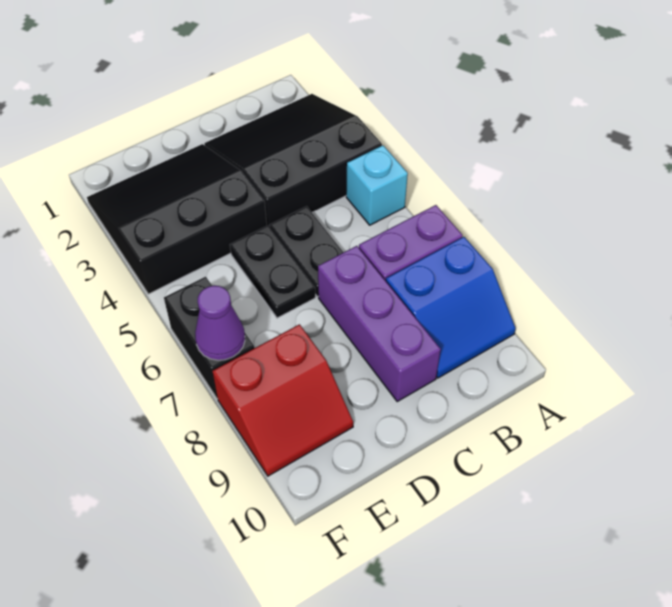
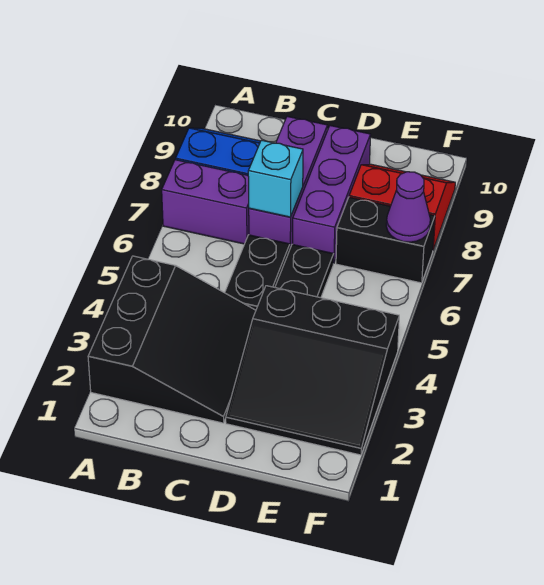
black 3x3 slope [204,94,382,228] -> black 3x3 slope turned to [88,256,256,423]
cyan 1x1 brick [346,145,408,225] -> cyan 1x1 brick moved to [248,140,303,217]
none -> purple 1x3 brick [293,126,371,264]
black 1x2 brick [164,277,254,399] -> black 1x2 brick turned to [336,197,435,283]

